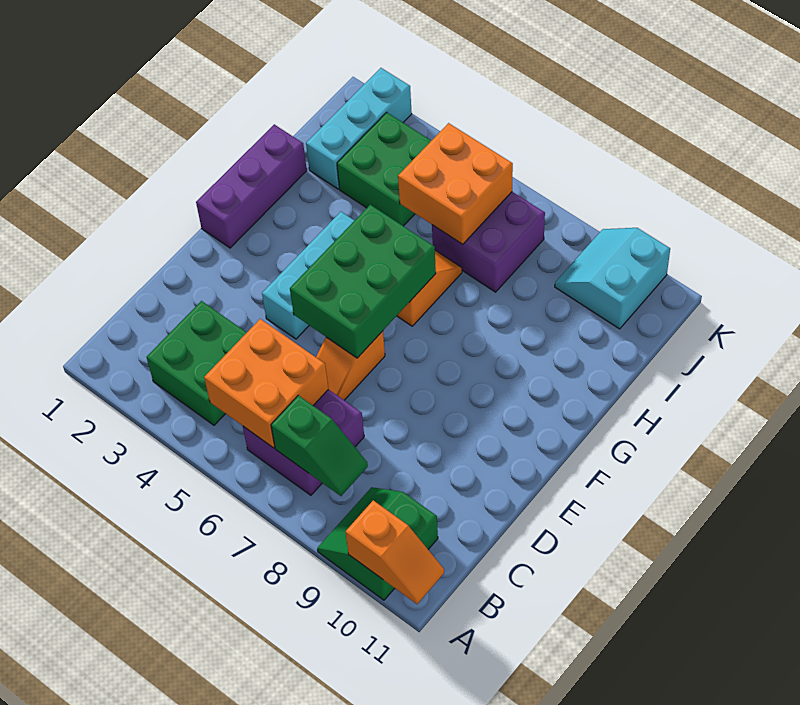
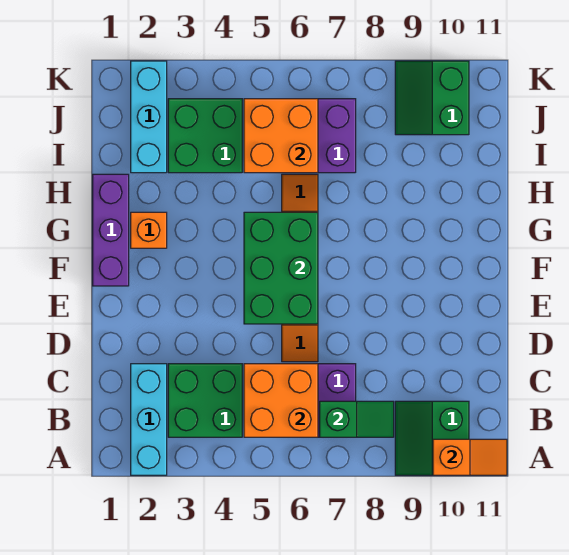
cyan 1x3 brick [262,212,355,339] -> cyan 1x3 brick moved to [131,364,167,475]
none -> orange 1x1 brick [131,212,167,248]
cyan 2x2 slope [555,228,670,329] -> green 2x2 slope [395,61,469,135]

